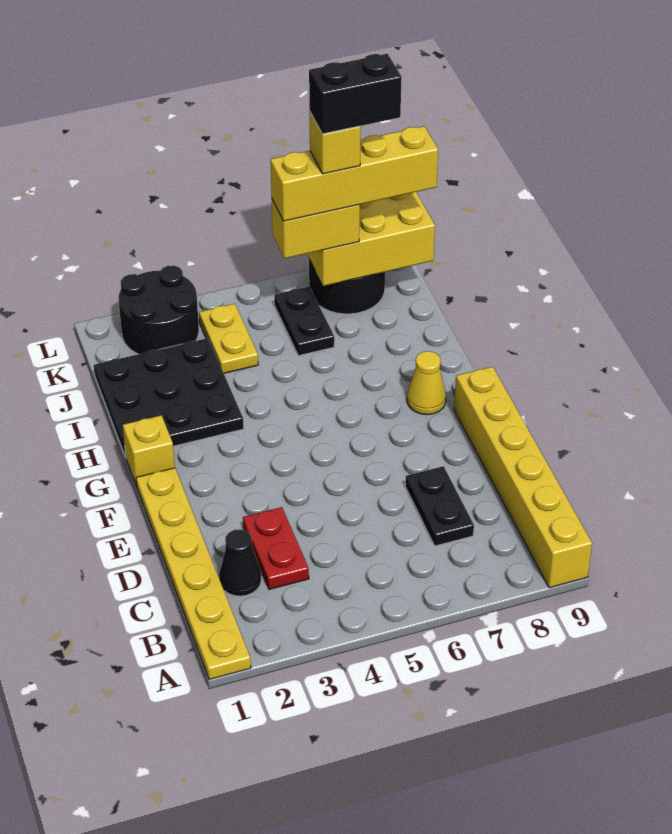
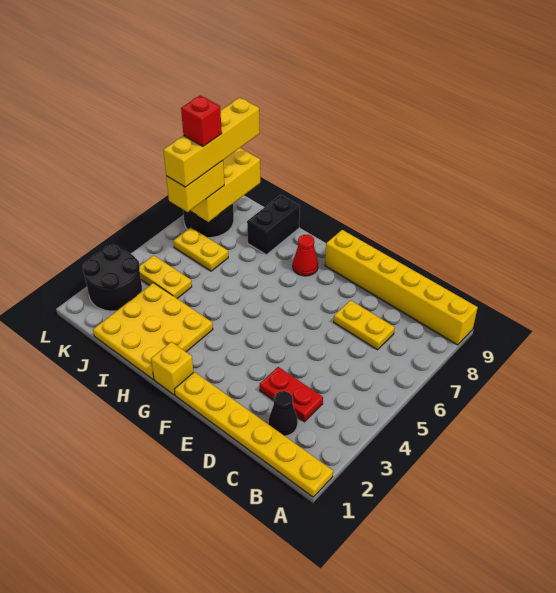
black 1x2 plate [405,466,474,546] -> yellow 1x2 plate [334,300,395,350]
yellow 1x1 cone [407,351,446,415] -> red 1x1 cone [293,235,318,276]
black 3x3 plate [94,338,244,457] -> yellow 3x3 plate [93,283,213,379]
black 1x2 plate [274,287,334,356] -> yellow 1x2 plate [173,227,228,271]
yellow 1x1 brick [309,111,361,174] -> red 1x1 brick [181,95,222,146]
black 1x2 brick [309,54,402,134] -> black 1x2 brick moved to [247,195,300,255]

